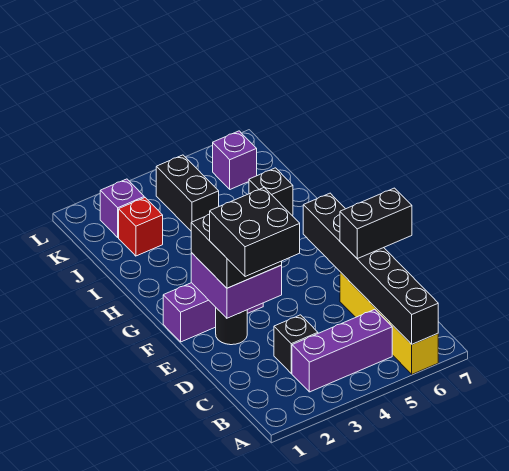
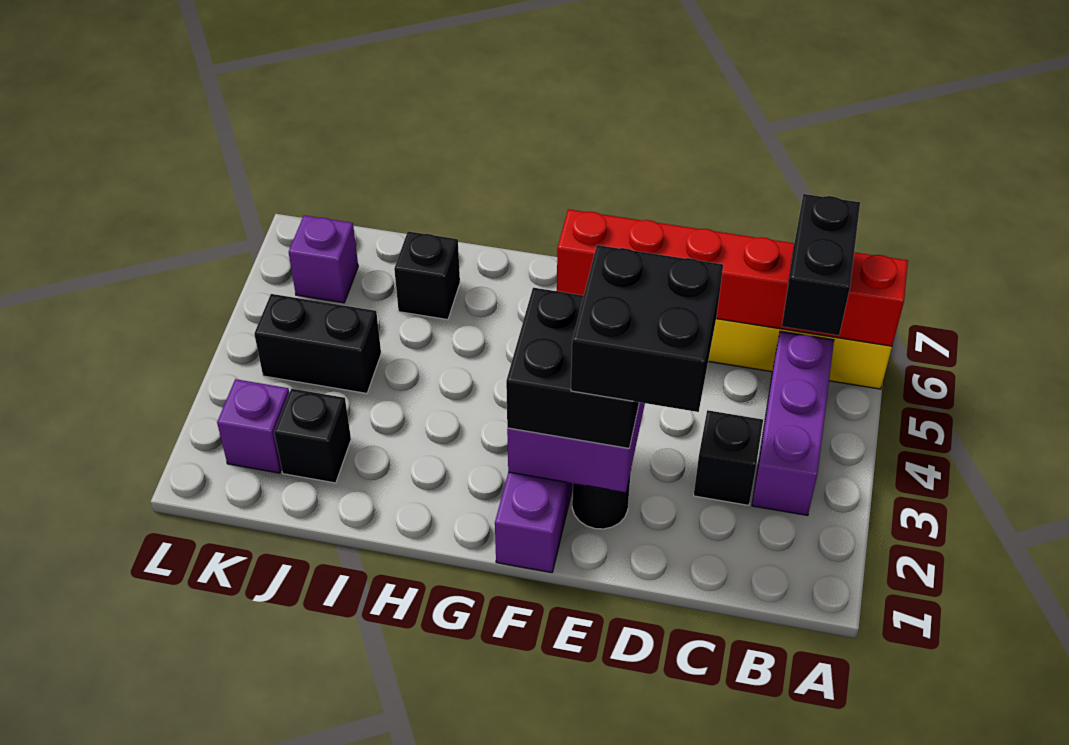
black 1x6 brick [303,193,438,344] -> red 1x6 brick [557,209,908,346]
black 1x2 brick [340,188,412,259] -> black 1x2 brick moved to [782,194,860,335]
red 1x1 brick [119,198,163,256] -> black 1x1 brick [274,389,351,483]

